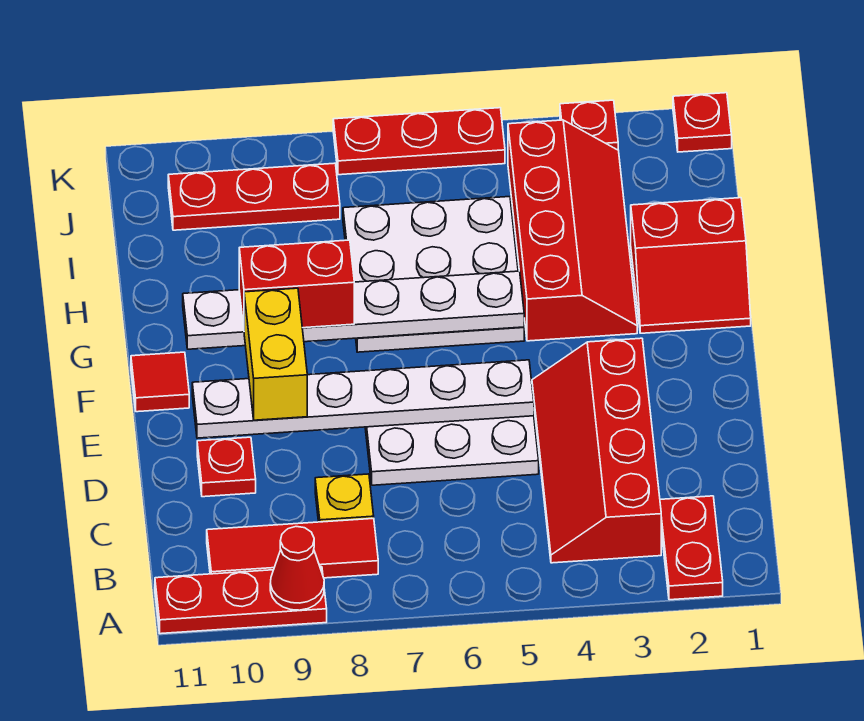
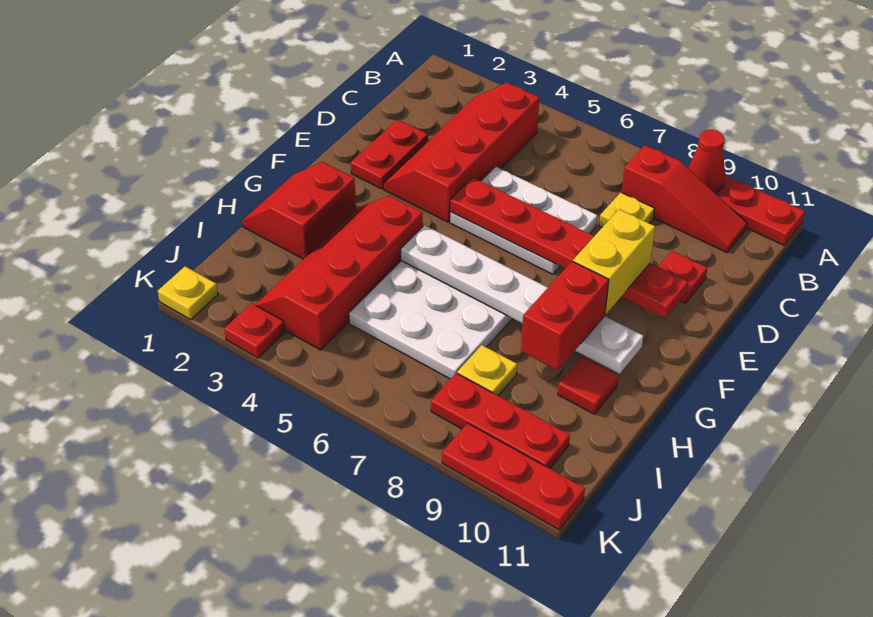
red 1x2 plate [660,496,723,600] -> red 1x2 plate moved to [351,120,428,189]
red 2x4 slope [532,338,661,563] -> red 2x4 slope turned to [383,83,539,222]
red 1x3 tile [207,518,378,578] -> red 1x3 slope [622,145,747,252]
white 1x6 plate [192,360,534,438] -> red 1x6 plate [450,177,688,318]
red 1x1 tile [131,352,189,412] -> red 1x1 tile moved to [558,357,618,414]
red 2x2 slope [631,198,751,333] -> red 2x2 slope turned to [242,162,356,259]
red 1x2 brick [239,240,354,328] -> red 1x2 brick turned to [521,261,609,370]
none -> yellow 1x1 plate [457,345,517,396]
red 1x1 plate [673,93,732,152] -> yellow 1x1 plate [158,266,218,320]
red 1x3 plate [333,108,505,175] -> red 1x3 plate moved to [442,423,585,530]

